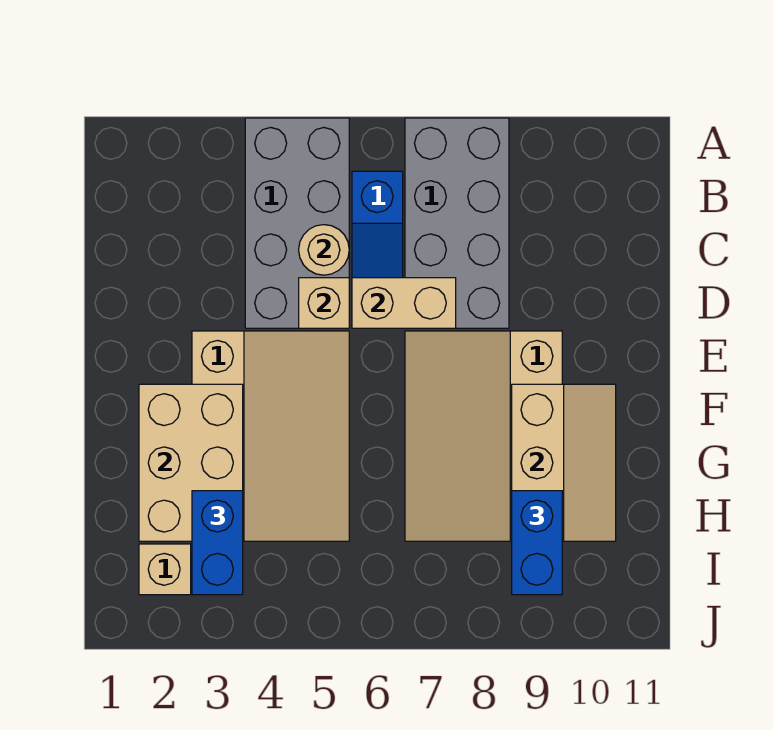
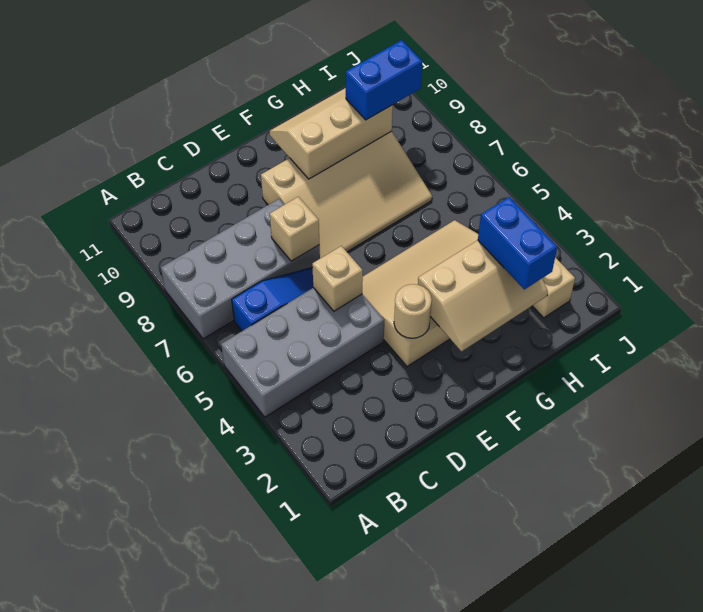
tan 1x1 round brick [299,225,349,275] -> tan 1x1 round brick moved to [394,284,432,338]
tan 1x2 brick [352,278,456,328] -> tan 1x1 brick [270,197,319,261]
tan 2x3 brick [139,384,243,541] -> tan 2x3 slope [418,240,548,351]
blue 1x2 brick [192,491,243,595] -> blue 1x2 brick turned to [478,197,557,289]

